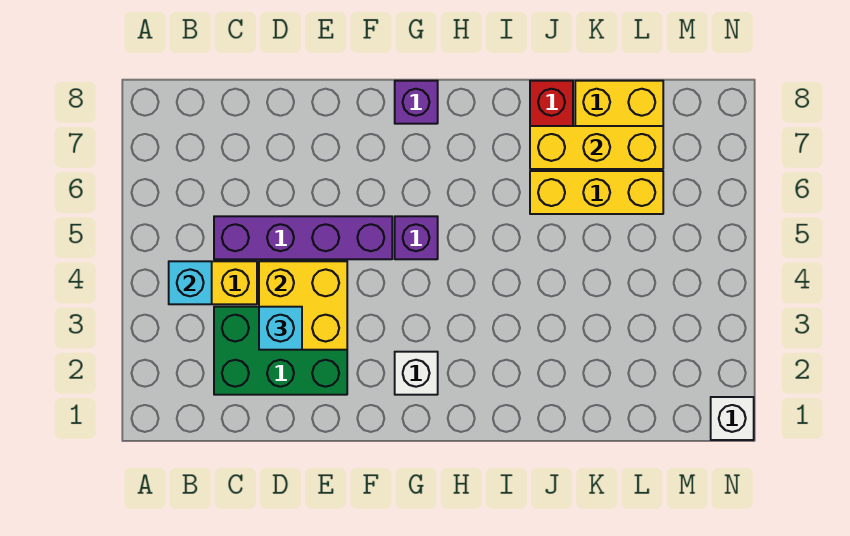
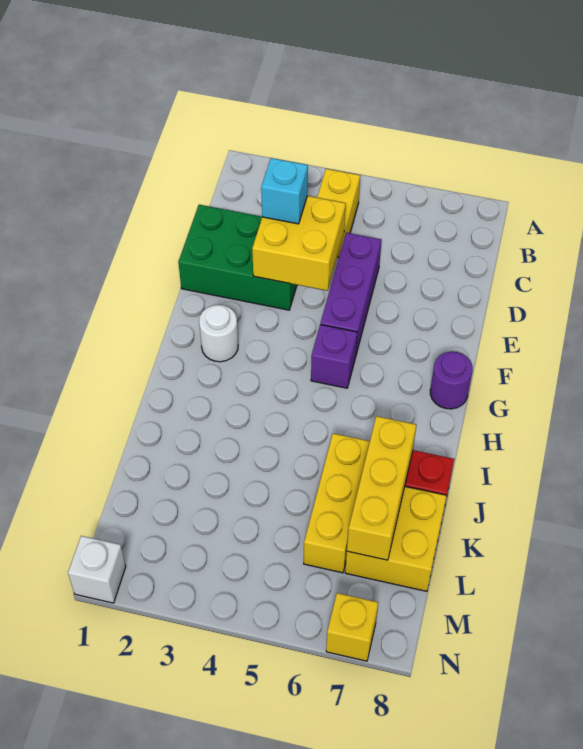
cyan 1x1 brick [169,261,212,304] -> none
green 2x3 brick [214,307,347,395] -> green 2x3 brick turned to [178,205,297,310]
purple 1x4 brick [214,216,392,259] -> purple 1x3 brick [321,233,382,354]
white 1x1 brick [395,352,438,395] -> white 1x1 round brick [199,305,238,362]
purple 1x1 brick [395,81,438,124] -> purple 1x1 round brick [430,351,473,409]
none -> yellow 1x1 brick [326,593,378,661]

